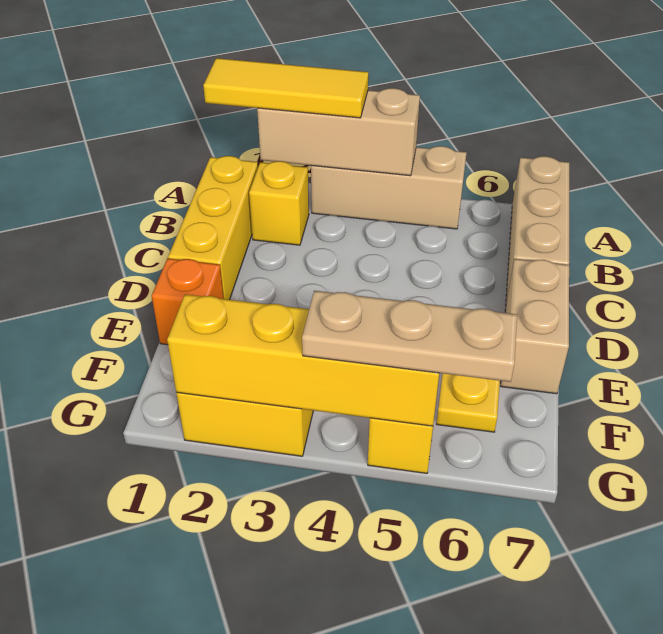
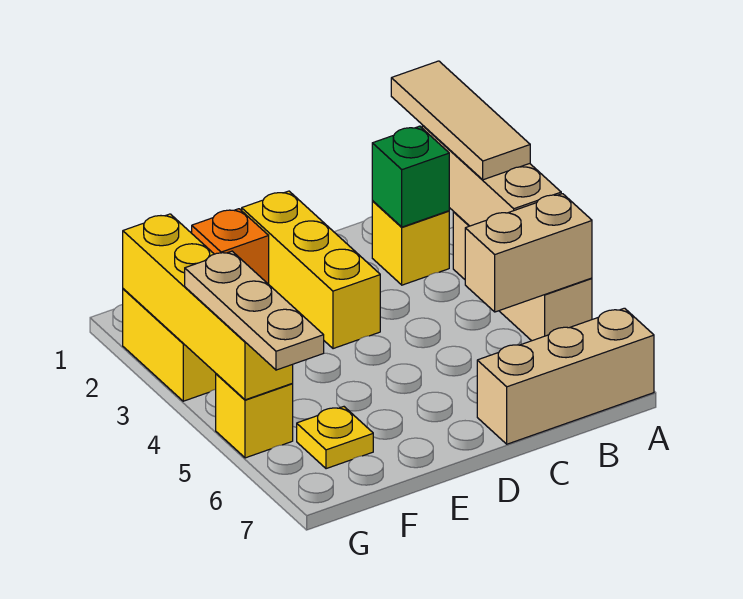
yellow 1x3 tile [203,58,368,118] -> tan 1x3 tile [391,61,530,180]
yellow 1x3 brick [168,156,258,300] -> yellow 1x3 brick turned to [242,191,380,349]
none -> green 1x1 brick [372,126,449,227]
tan 1x2 brick [501,259,569,394] -> tan 1x2 brick moved to [465,194,592,312]

